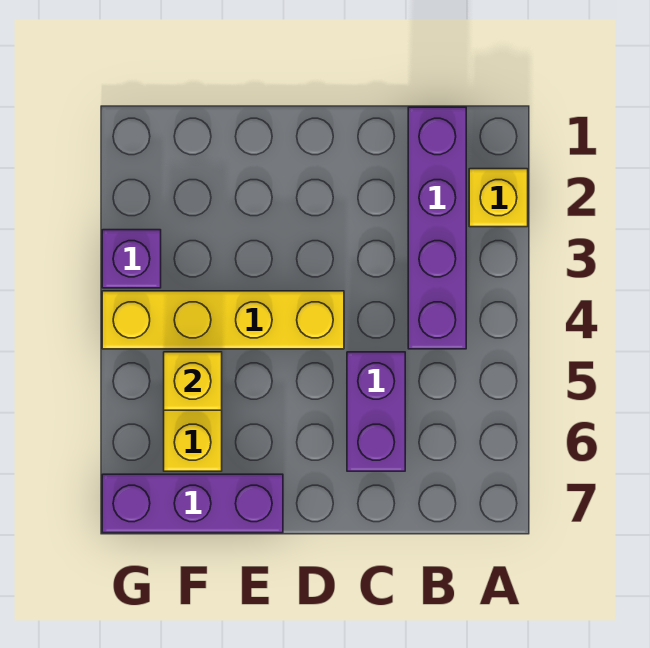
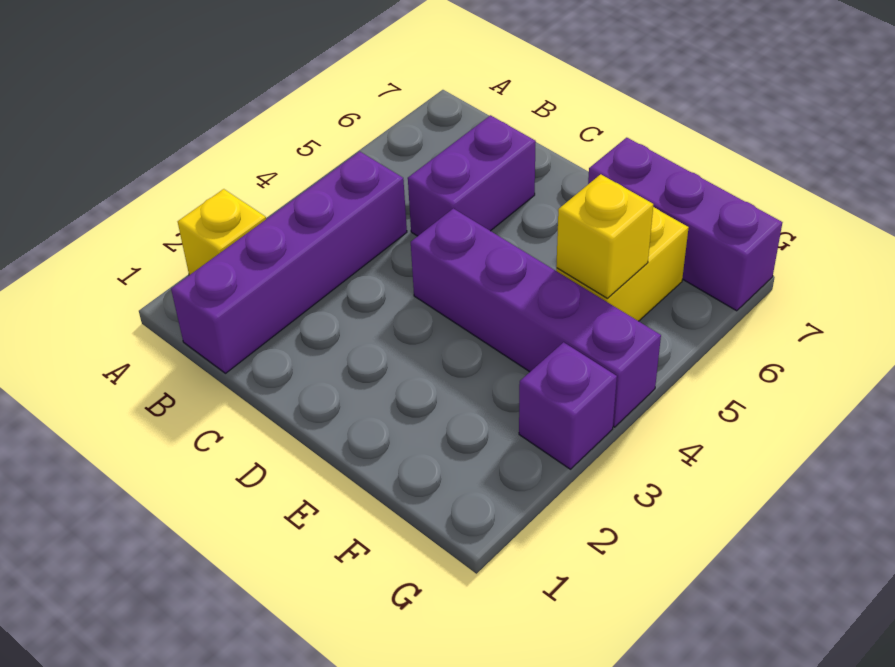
yellow 1x4 brick [102,291,344,349] -> purple 1x4 brick [411,208,661,427]

